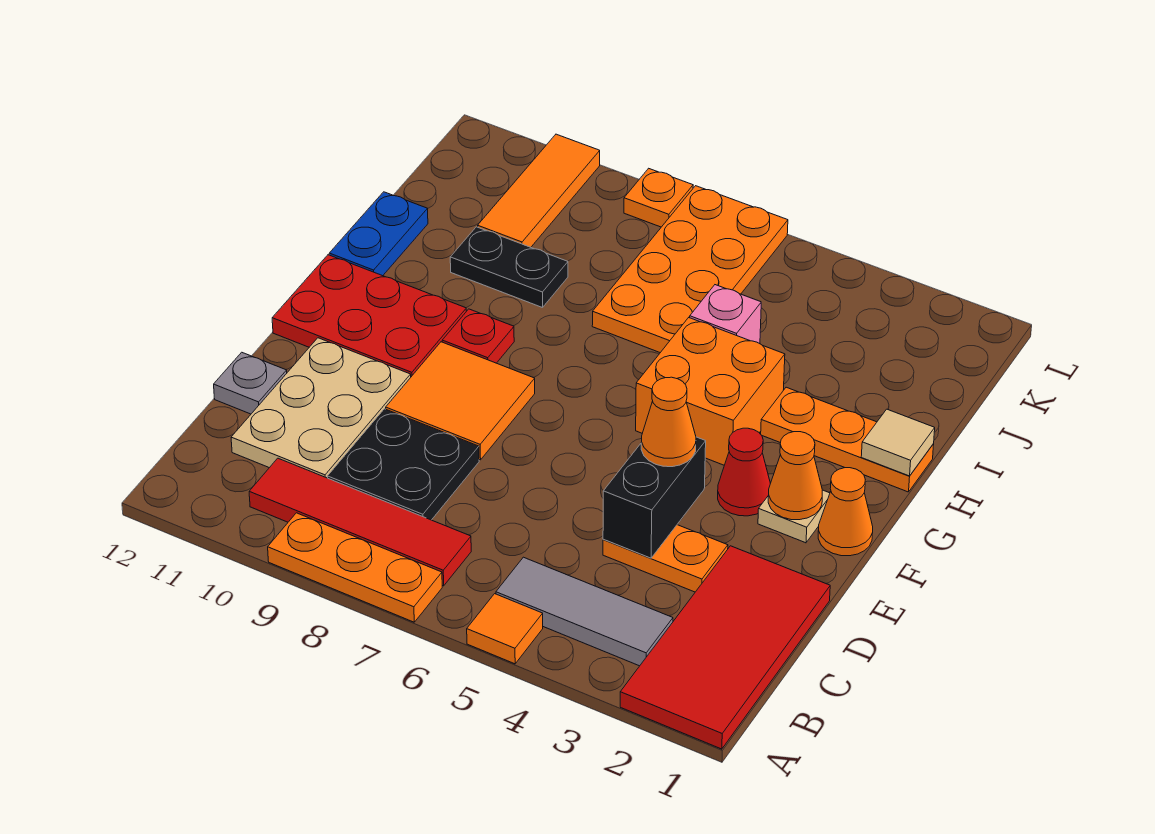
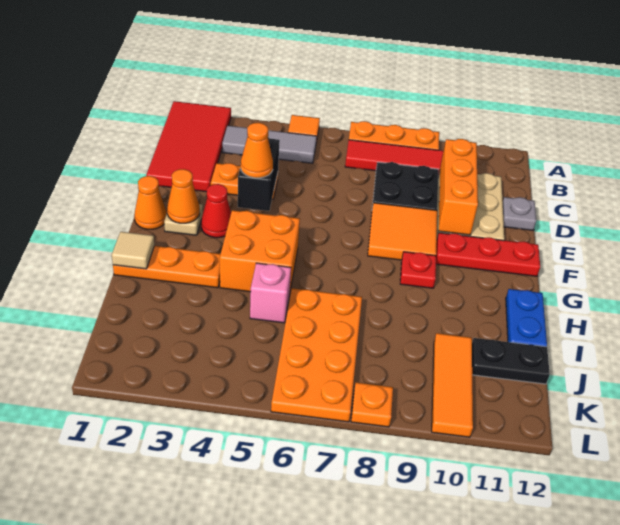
none -> orange 1x3 brick [438,139,478,235]
red 2x3 plate [272,255,466,377] -> red 1x3 plate [436,233,540,276]
black 1x2 plate [450,227,568,308] -> black 1x2 plate moved to [472,338,550,384]

